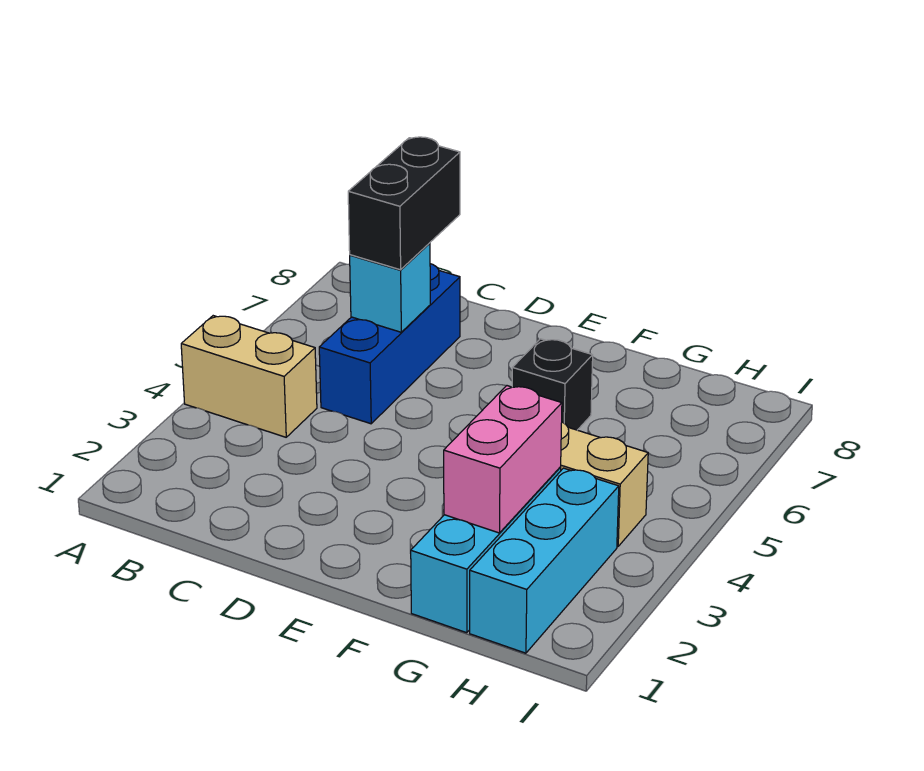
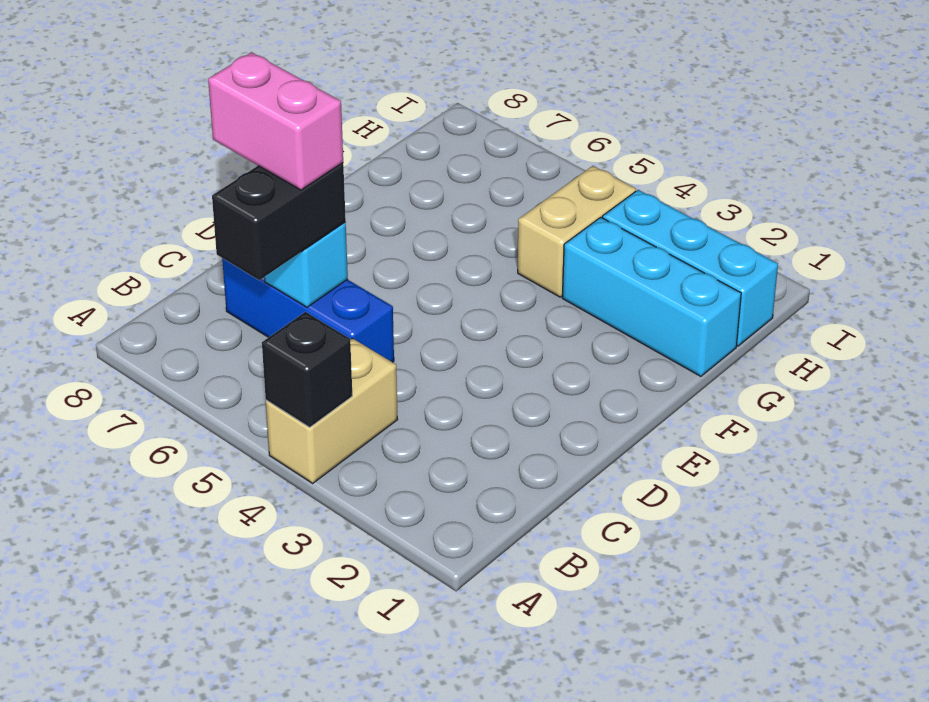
black 1x2 brick [348,137,460,270] -> black 1x2 brick turned to [212,163,346,280]
black 1x1 brick [512,339,593,430] -> black 1x1 brick moved to [262,312,352,427]
pink 1x2 brick [444,386,562,533] -> pink 1x2 brick moved to [208,52,343,190]

